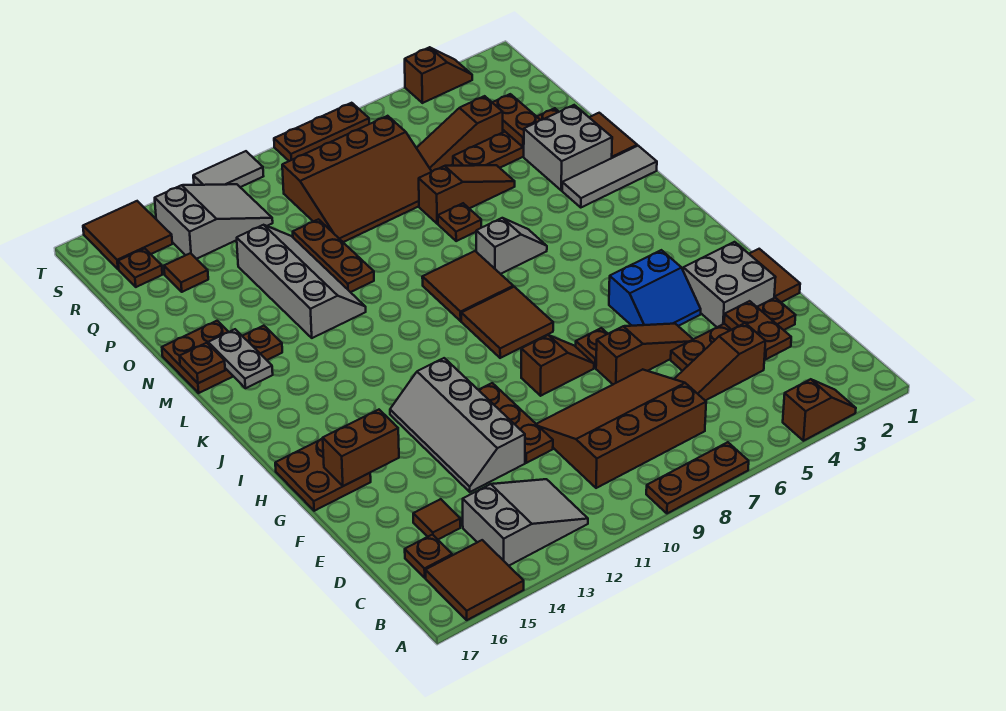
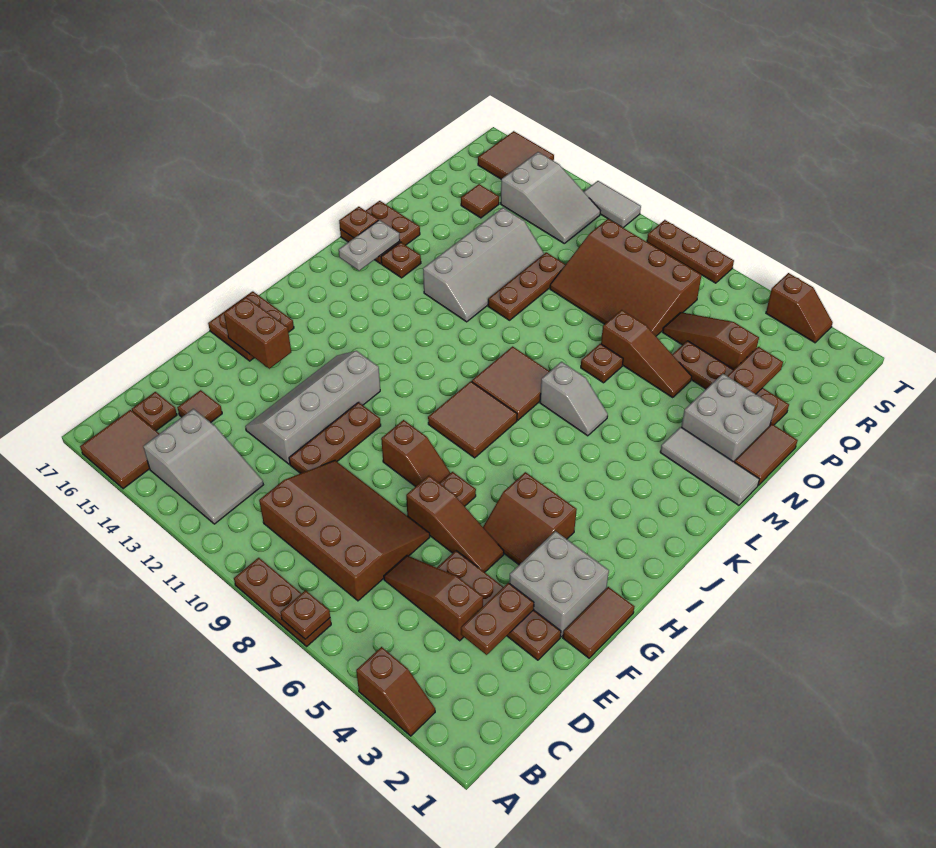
blue 2x2 slope [609,250,701,326] -> brown 2x2 slope [483,472,577,565]
brown 1x1 plate [118,248,162,287] -> brown 1x1 plate moved to [280,590,330,639]

